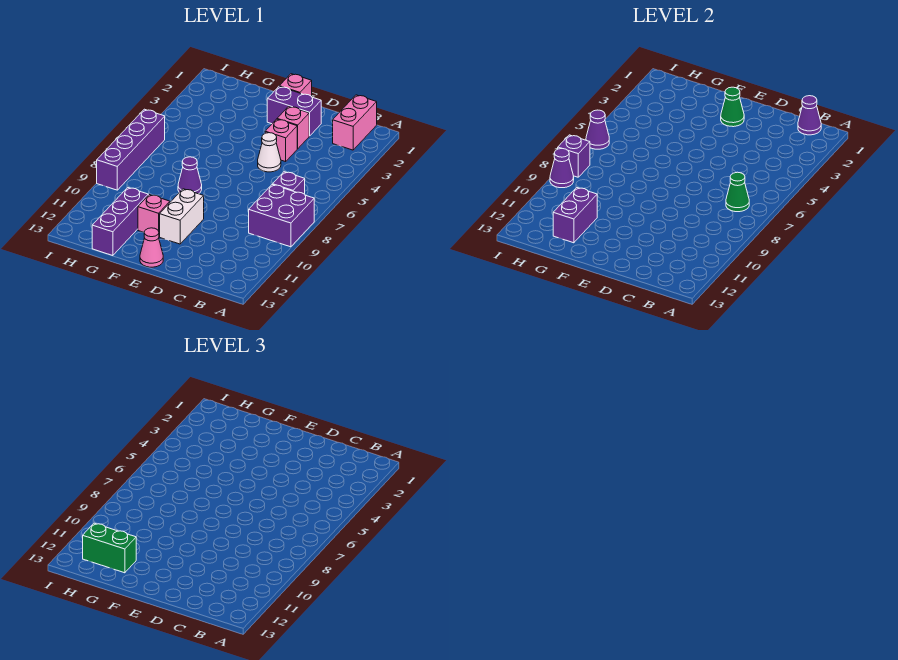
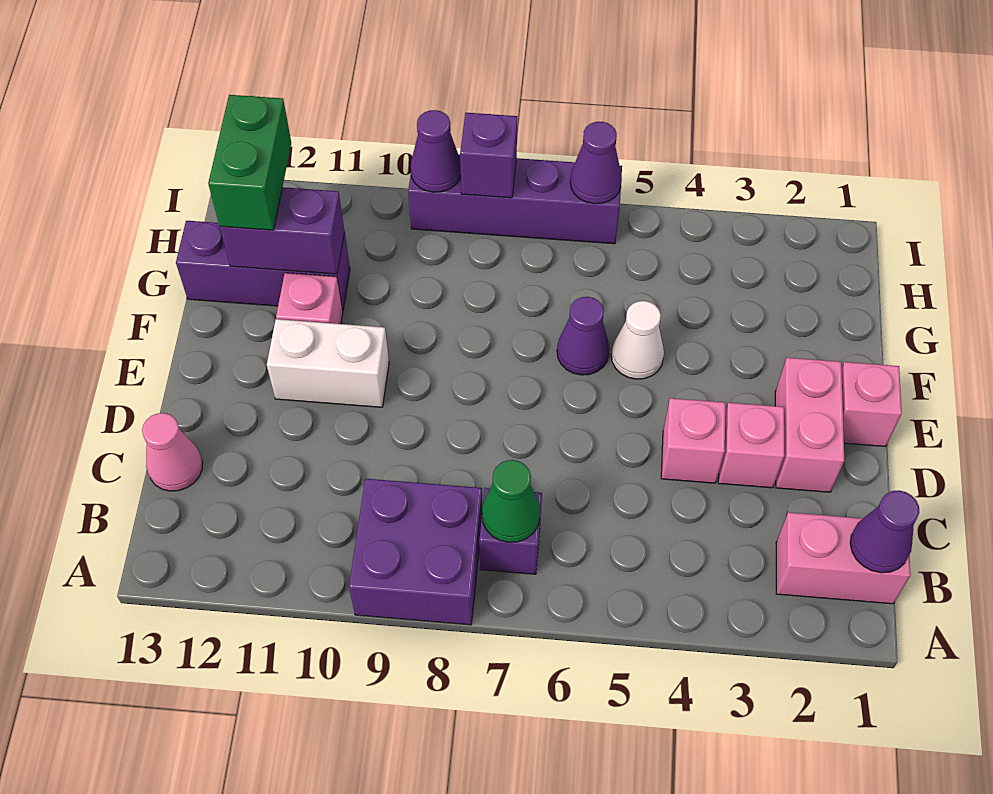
purple 1x2 brick [267,87,321,136] -> pink 1x2 brick [775,358,844,492]
white 1x1 cone [258,133,281,172] -> white 1x1 cone moved to [611,301,664,379]
green 1x1 cone [721,87,744,127] -> none
pink 1x1 cone [140,228,163,267] -> pink 1x1 cone moved to [142,413,203,491]
purple 1x1 cone [178,157,202,194] -> purple 1x1 cone moved to [557,297,609,375]

